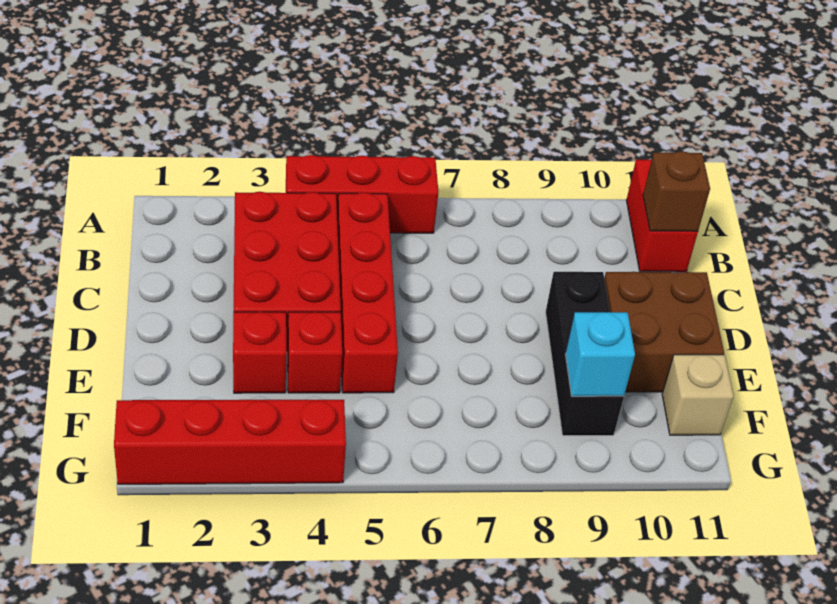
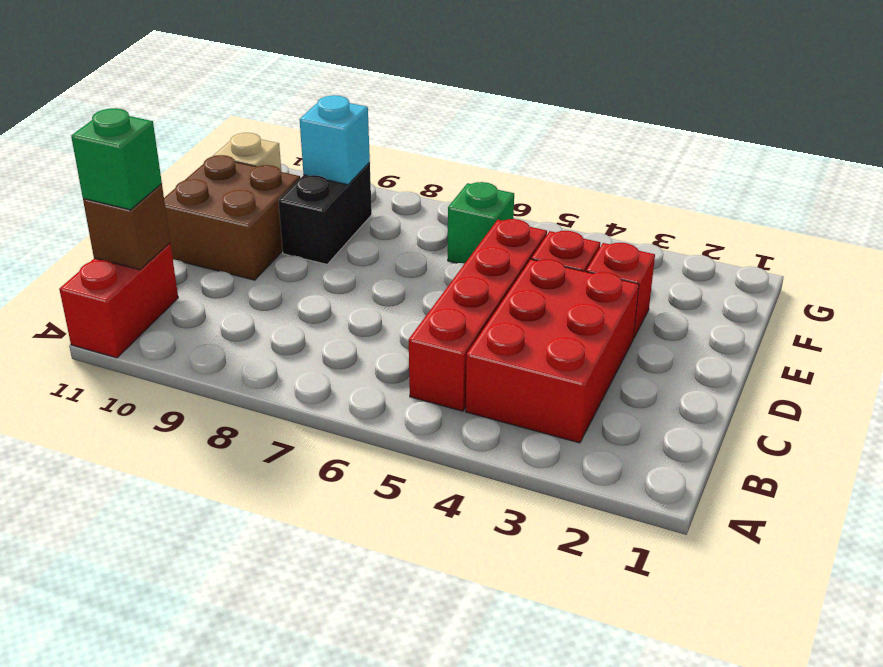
red 1x3 brick [286,155,438,233] -> none
none -> green 1x1 brick [71,108,162,210]
black 1x3 brick [546,272,624,436] -> black 1x2 brick [278,162,372,264]
none -> green 1x1 brick [448,182,514,263]
red 1x4 brick [114,400,346,484] -> none

